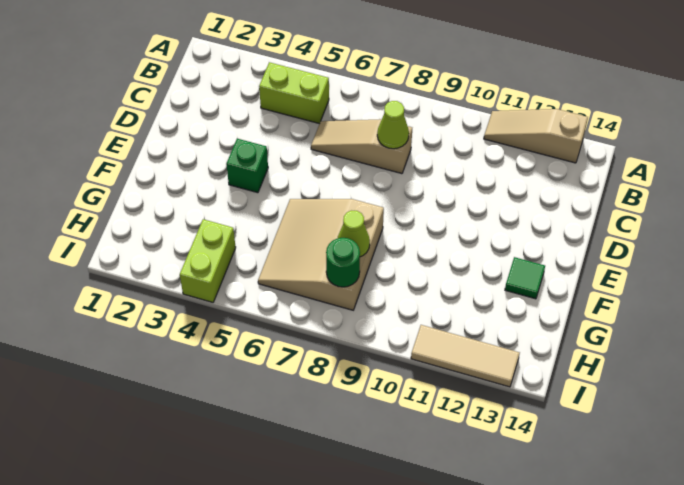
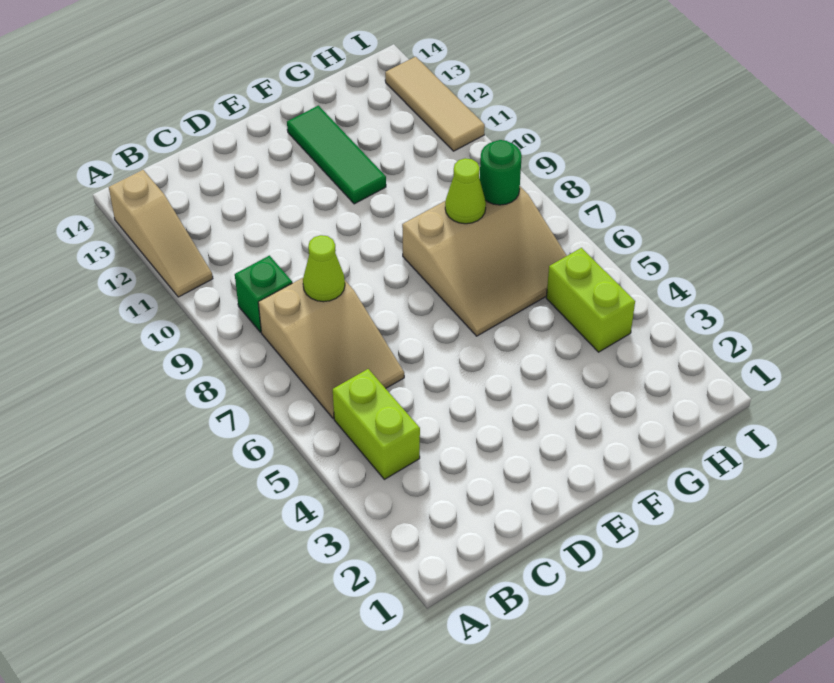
tan 1x3 slope [311,119,412,174] -> tan 2x3 slope [258,278,404,419]
green 1x1 brick [226,139,268,193] -> green 1x1 brick moved to [235,256,292,332]
green 1x1 tile [505,257,545,299] -> green 1x3 tile [287,106,386,204]
lime 1x2 brick [180,219,236,302] -> lime 1x2 brick turned to [546,248,635,352]

